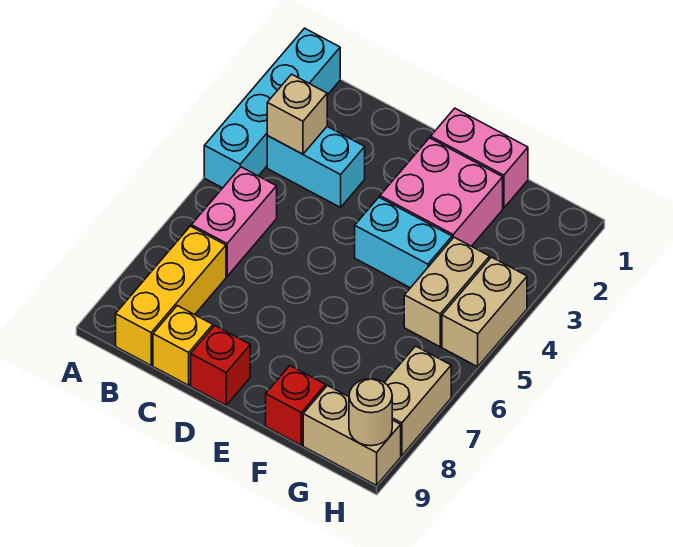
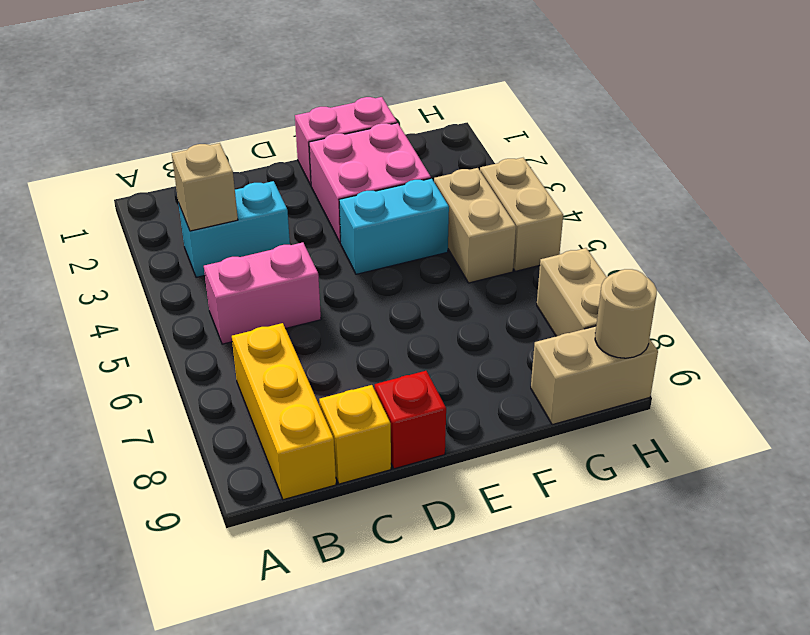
cyan 1x4 brick [204,28,340,188] -> none
pink 1x2 brick [191,167,277,276] -> pink 1x2 brick turned to [204,242,321,344]
red 1x1 brick [266,366,326,445] -> none

